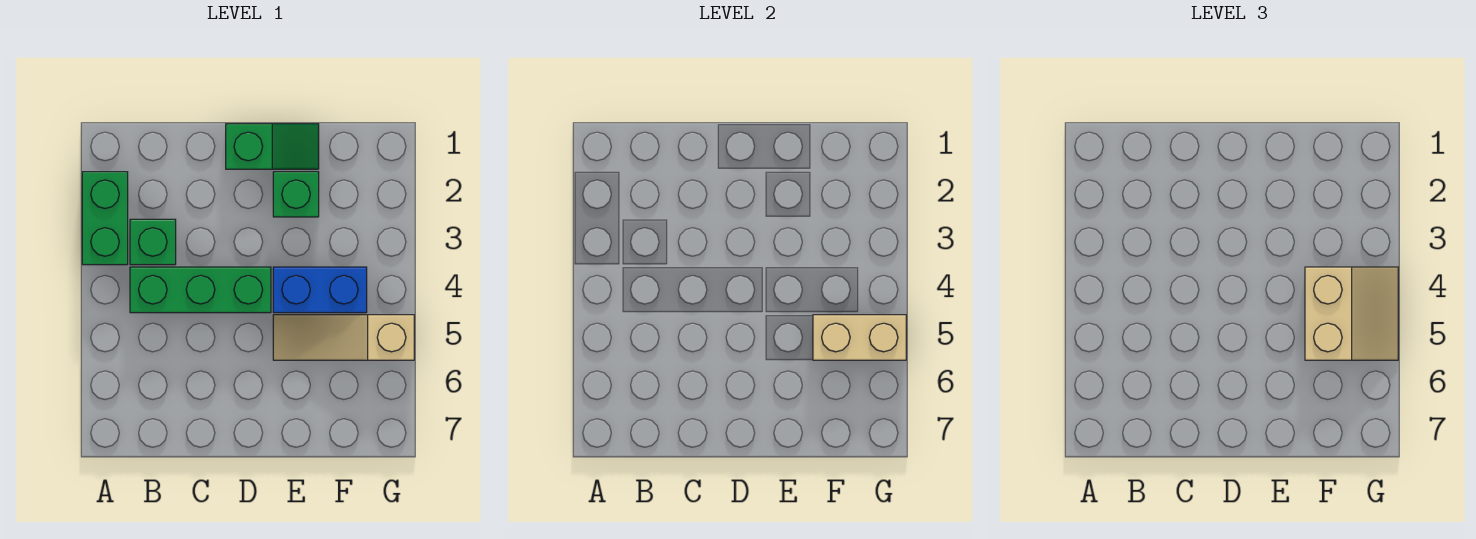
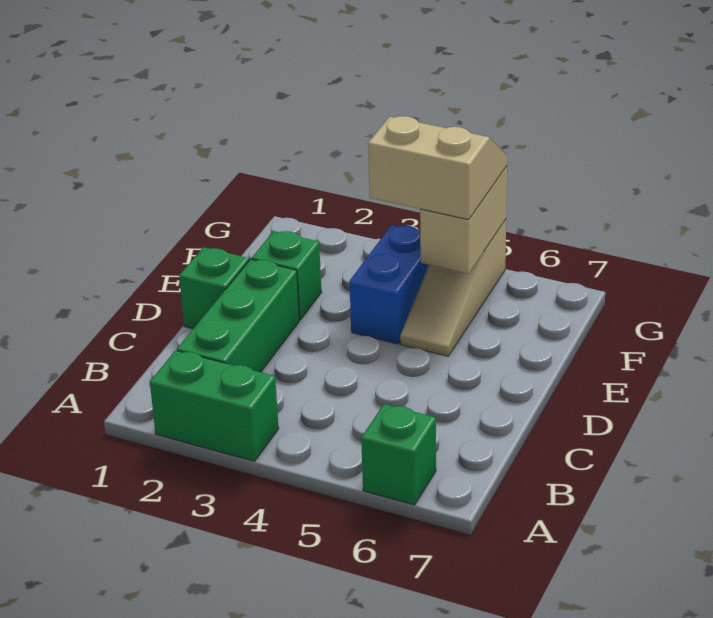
green 1x1 brick [130,219,176,265] -> green 1x1 brick moved to [361,404,436,505]
green 1x3 brick [130,267,271,313] -> green 1x3 brick moved to [177,259,299,372]

